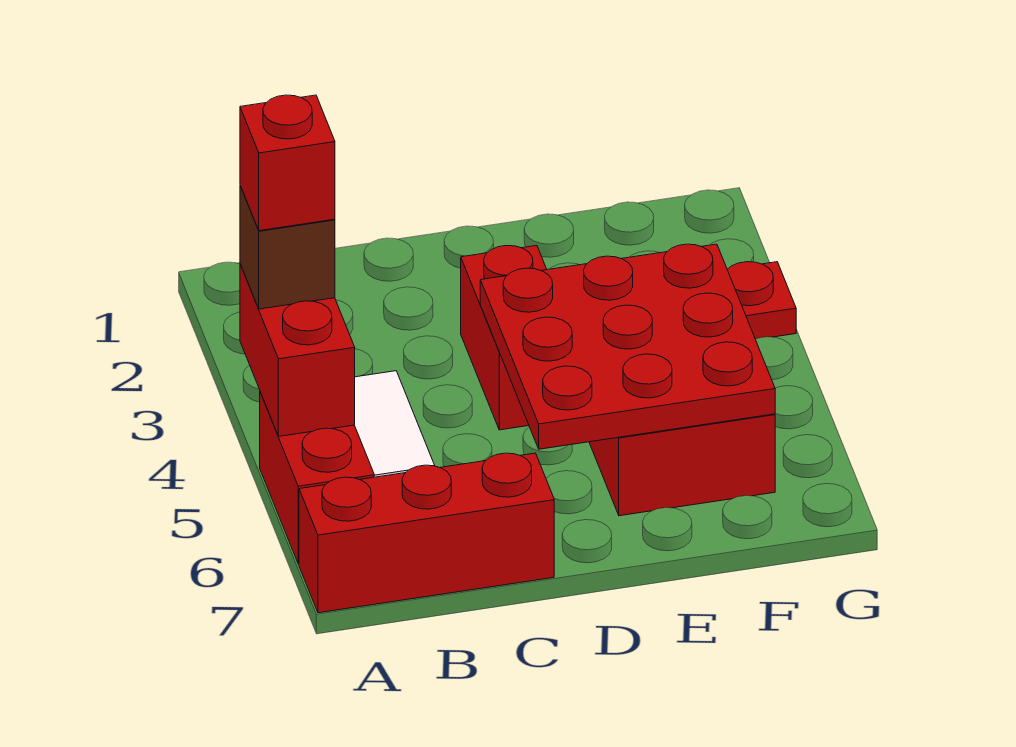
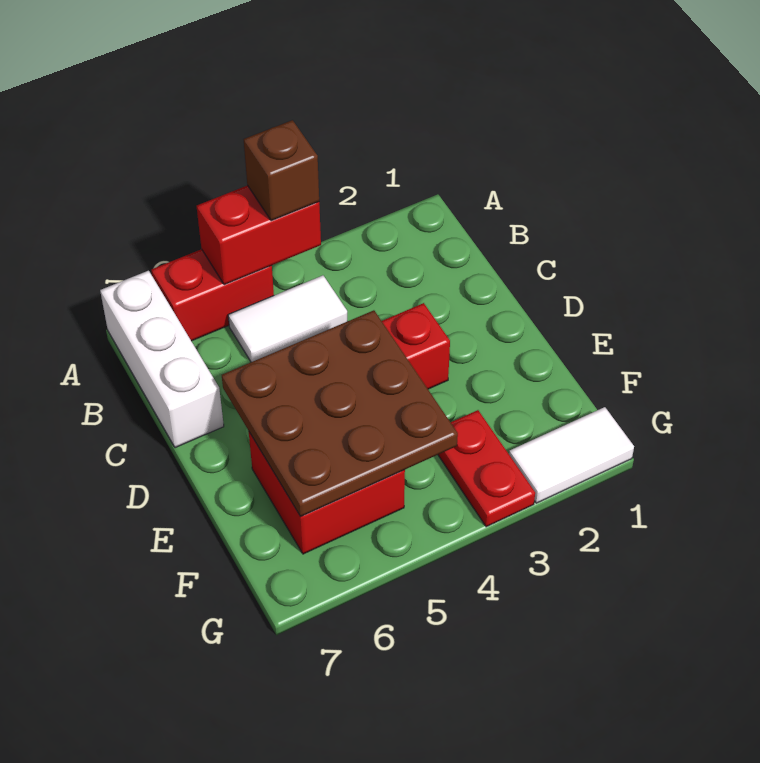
red 1x1 brick [240,95,335,231] -> none
red 1x3 brick [299,453,554,613] -> white 1x3 brick [100,271,224,448]
red 3x3 plate [480,244,775,449] -> brown 3x3 plate [222,310,458,516]
none -> white 1x2 tile [509,407,634,503]

